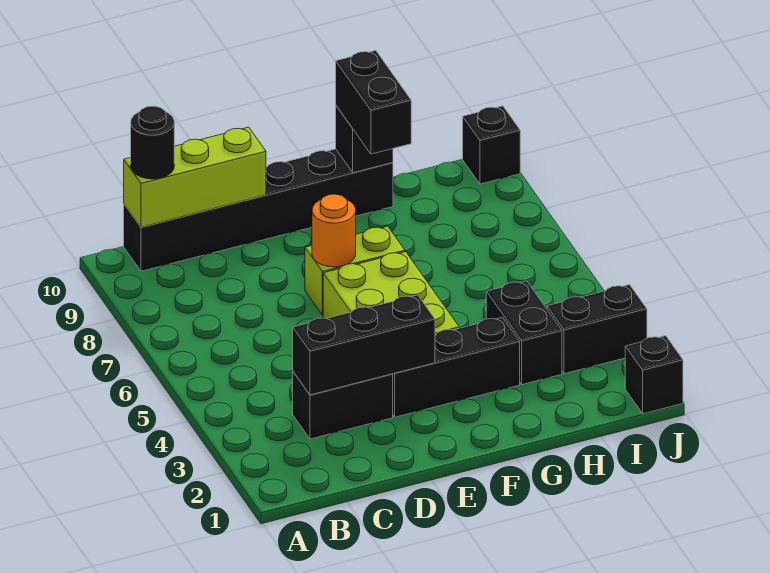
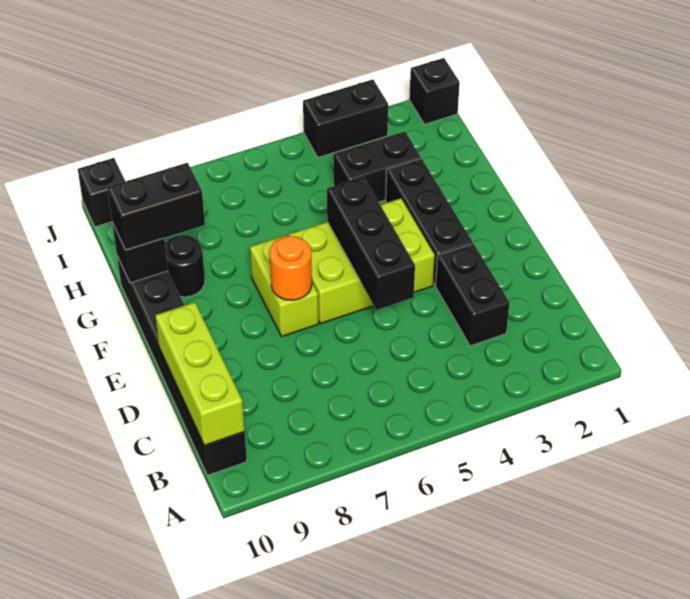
black 1x1 round brick [131,106,174,179] -> black 1x1 round brick moved to [165,235,205,297]
black 1x3 brick [293,295,435,395] -> black 1x3 brick moved to [327,177,415,310]
black 1x2 brick [547,285,647,374] -> black 1x2 brick turned to [303,79,388,157]

